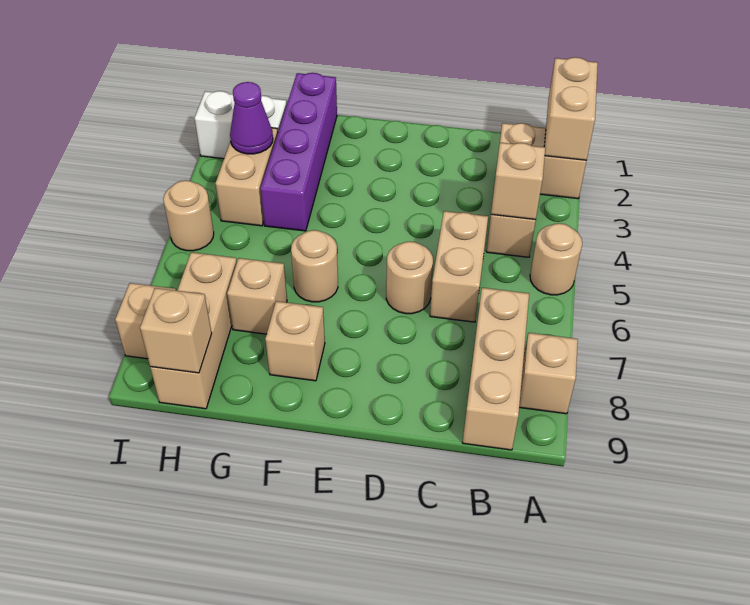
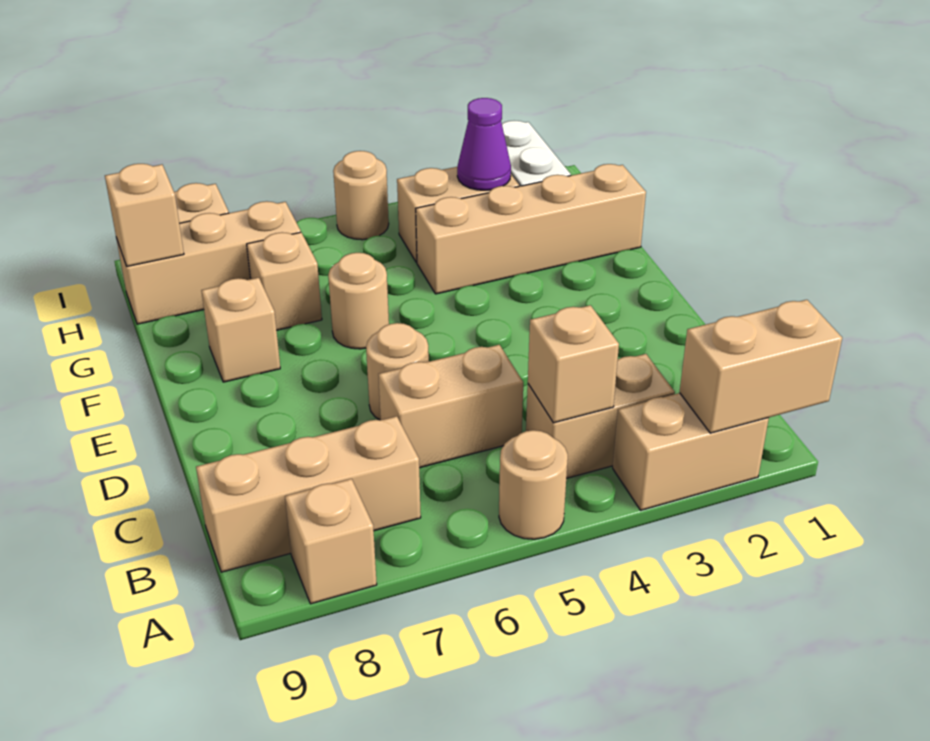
tan 1x2 brick [500,123,586,199] -> tan 1x2 brick turned to [613,393,769,510]
purple 1x4 brick [260,73,337,231] -> tan 1x4 brick [416,164,646,294]

